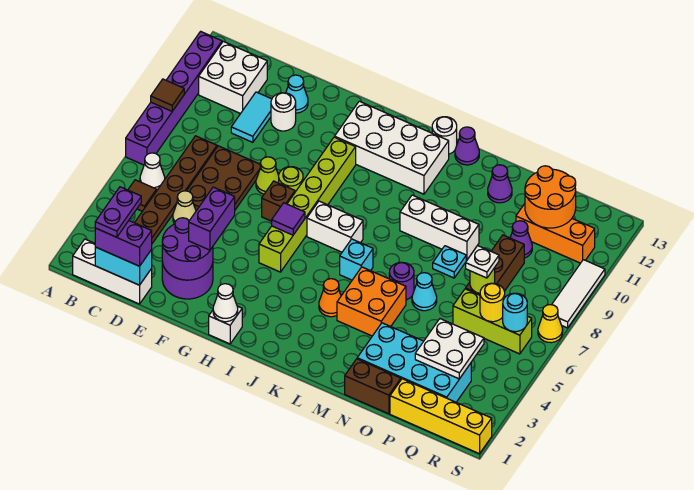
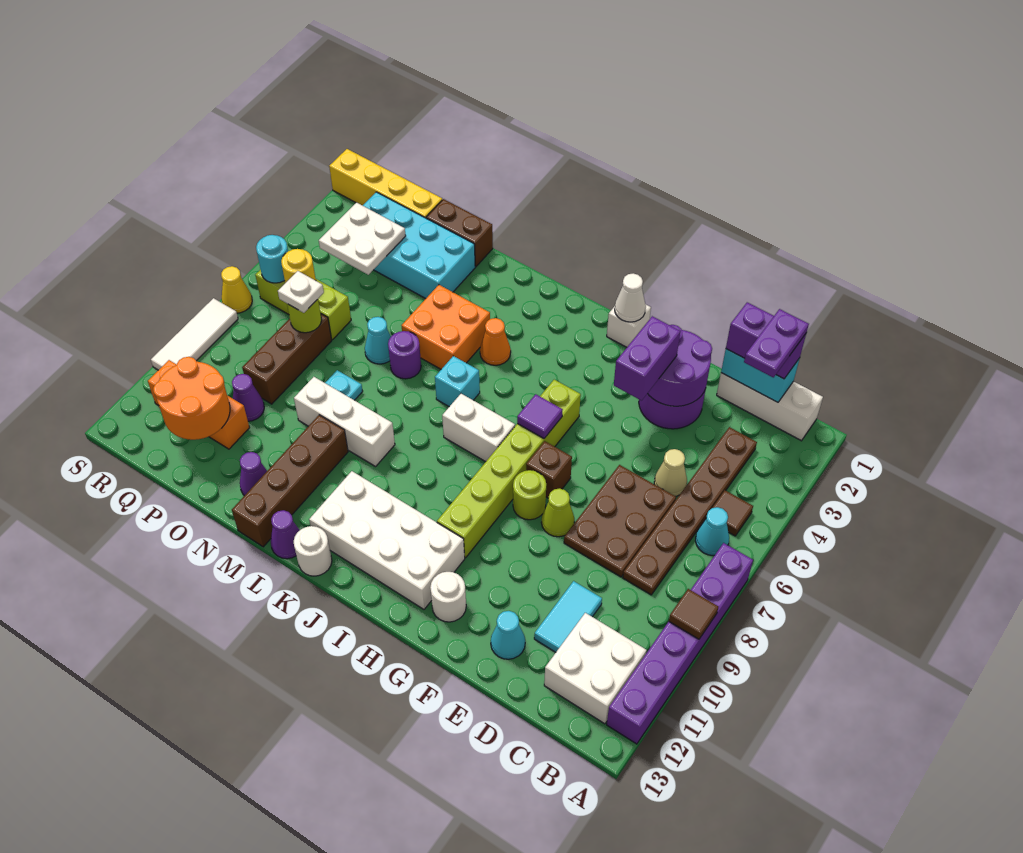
white 1x1 cone [140,153,165,190] -> cyan 1x1 cone [695,507,729,556]
white 1x1 round brick [271,93,296,131] -> white 1x1 round brick moved to [430,572,466,622]
none -> brown 1x4 brick [232,415,348,547]

